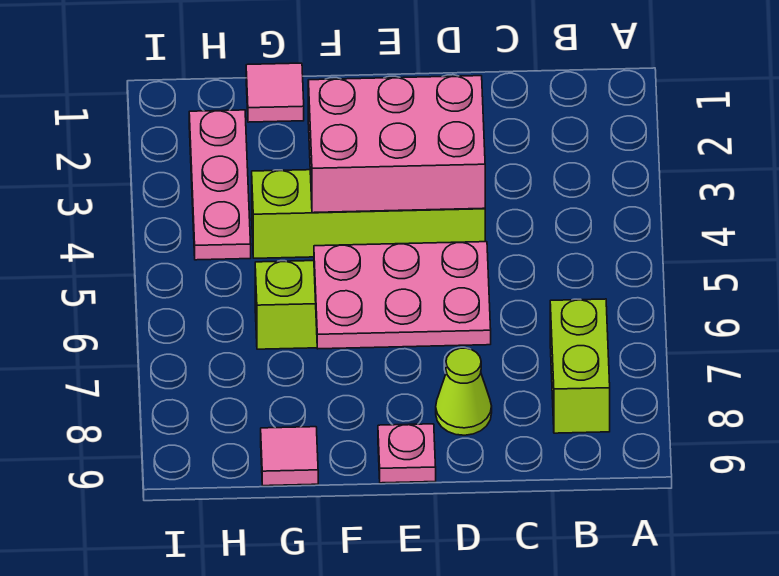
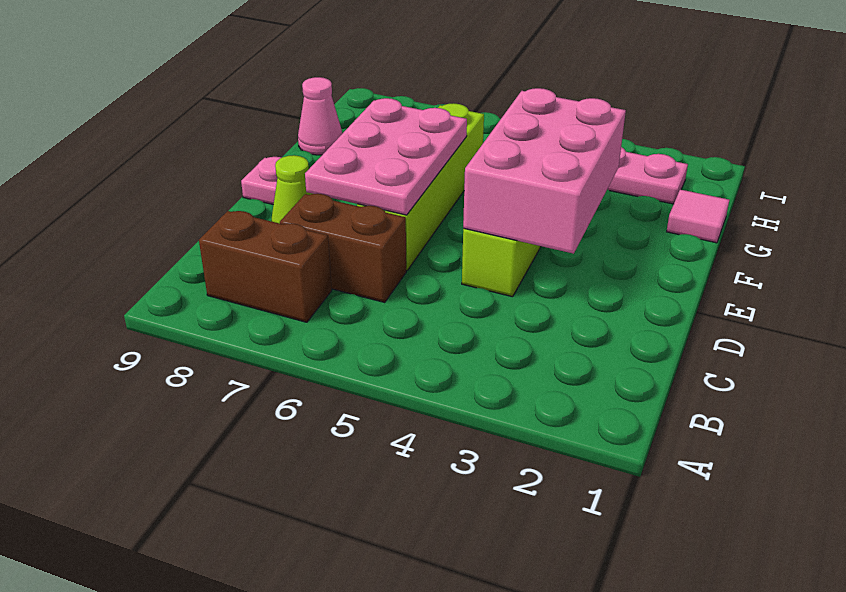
lime 1x2 brick [550,299,610,433] -> brown 1x2 brick [199,211,332,322]
none -> brown 1x2 brick [280,194,406,302]
pink 1x1 tile [261,427,318,486] -> pink 1x1 cone [298,77,343,155]

